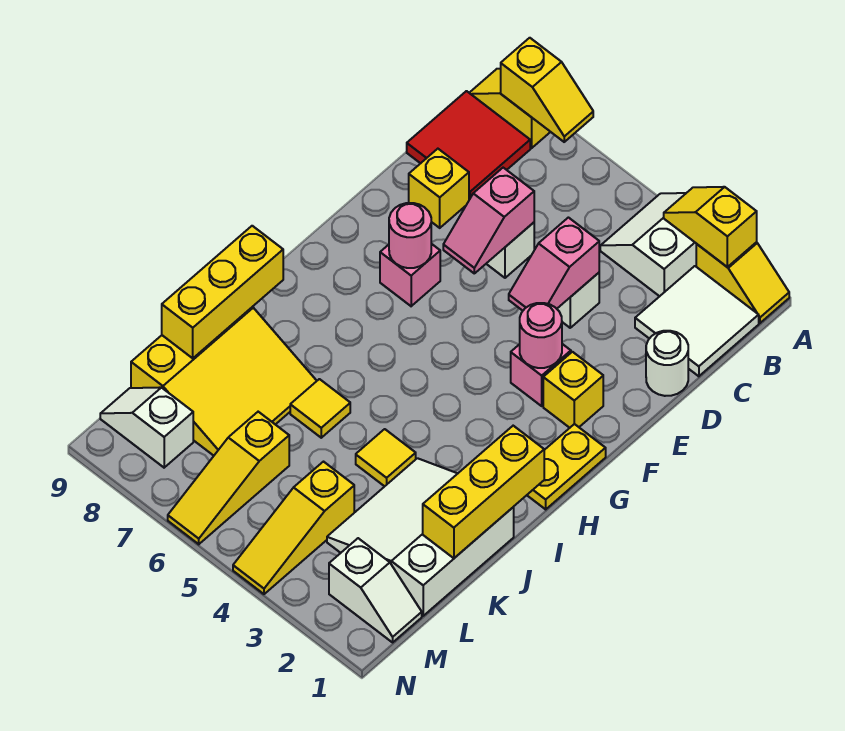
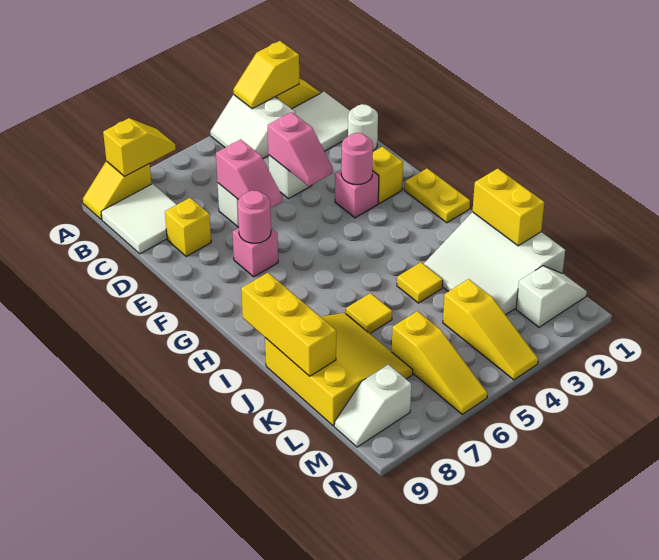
red 2x2 tile [407,91,530,200] -> white 2x2 tile [101,184,177,254]
yellow 1x3 brick [423,426,544,558] -> yellow 1x2 brick [473,169,544,246]

